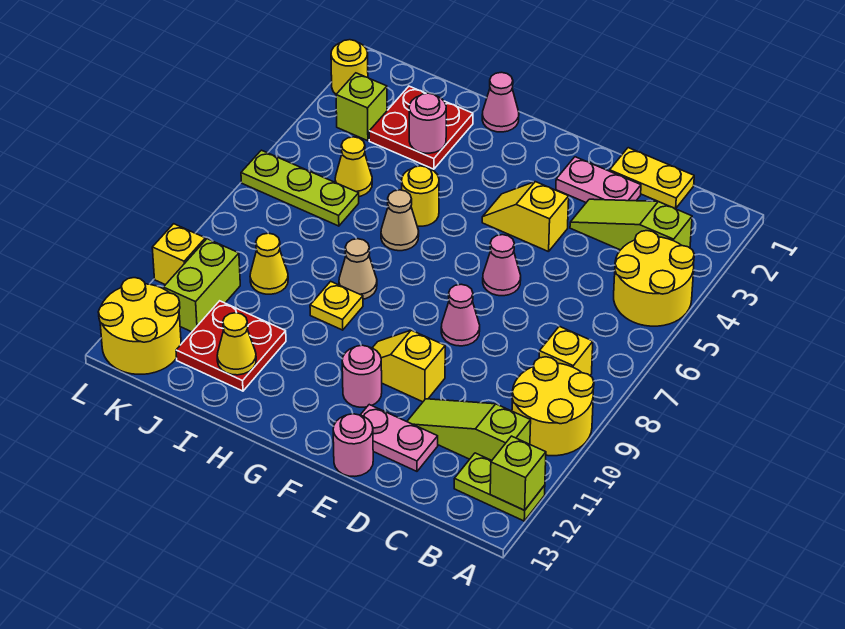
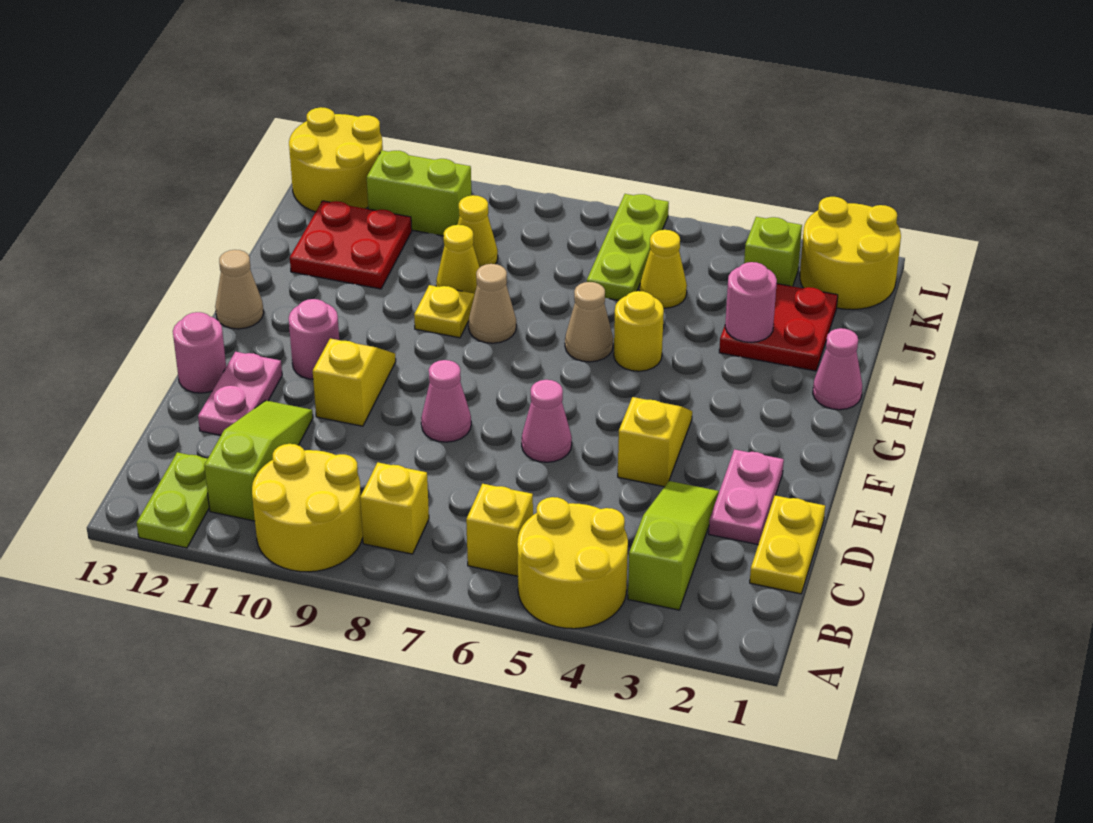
lime 1x1 brick [490,436,546,510] -> none
none -> tan 1x1 cone [215,250,264,329]
yellow 1x1 cone [217,313,256,375] -> yellow 1x1 cone moved to [436,225,480,295]
yellow 1x1 round brick [331,40,368,94] -> yellow 2x2 round brick [800,197,901,310]
yellow 1x1 brick [152,224,205,285] -> yellow 1x1 brick moved to [466,484,533,576]

